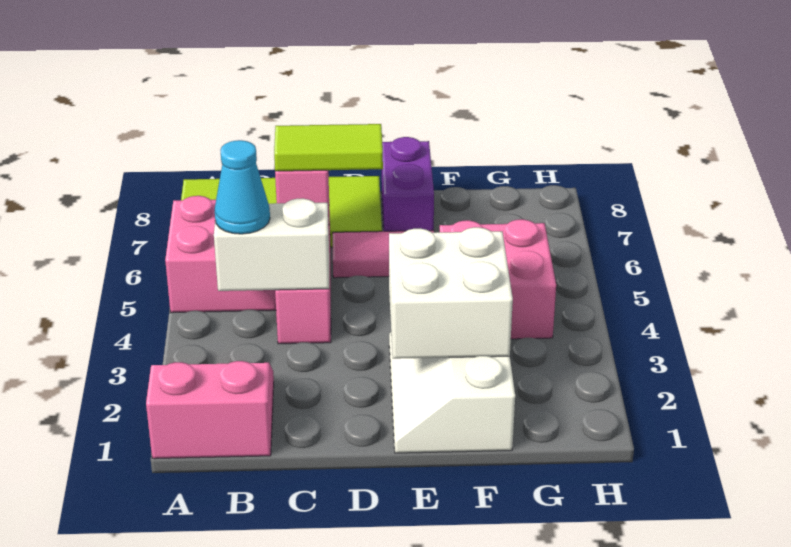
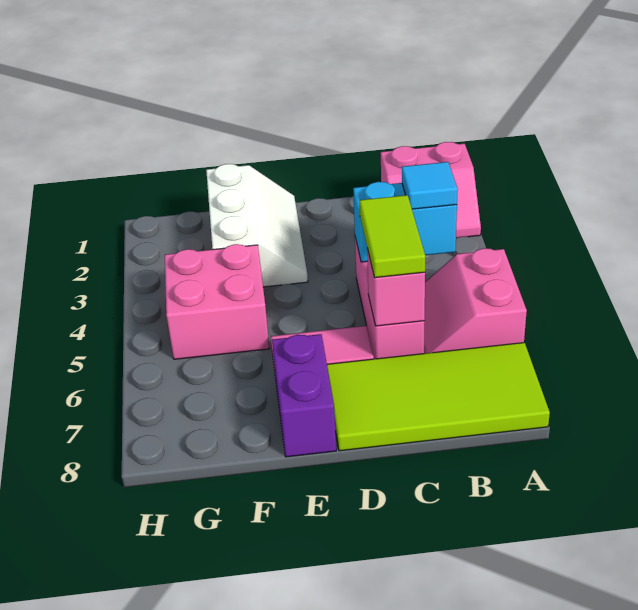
white 1x2 brick [214,198,329,291] -> cyan 1x2 brick [353,182,457,262]
cyan 1x1 cone [214,140,270,234] -> cyan 1x1 tile [402,162,458,209]
lime 1x2 tile [274,124,383,171] -> lime 1x2 tile turned to [360,195,425,278]
white 2x2 brick [389,227,513,359] -> none

